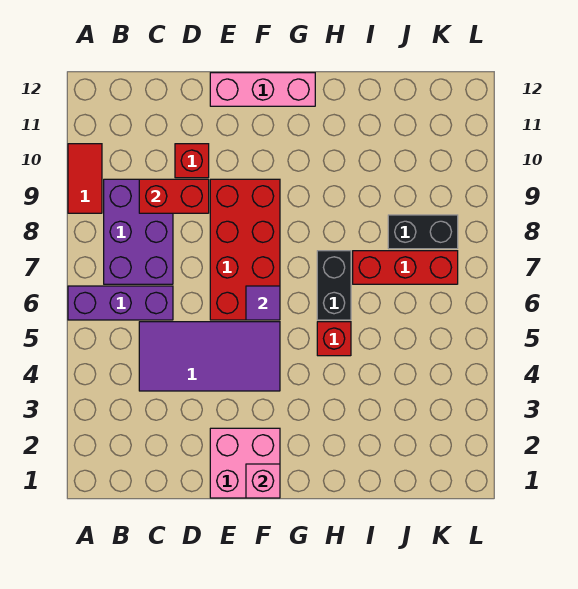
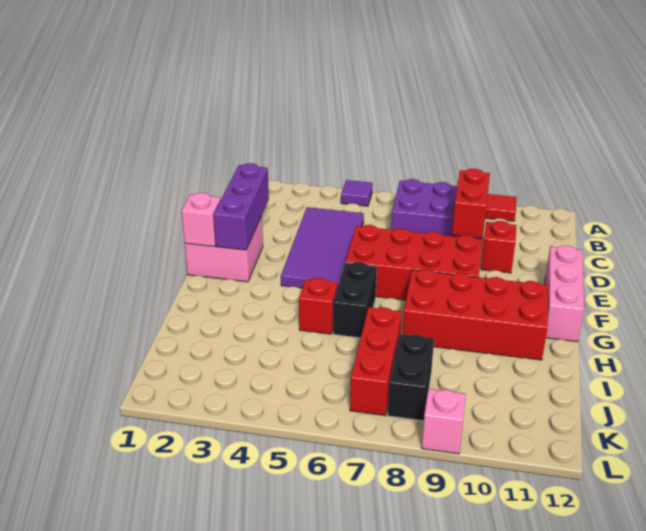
purple 1x3 brick [68,286,173,320] -> purple 1x3 brick moved to [214,163,269,250]
purple 1x1 tile [246,286,280,320] -> purple 1x1 tile moved to [341,180,373,206]
none -> red 2x4 brick [402,269,548,360]
black 1x2 brick [317,251,351,320] -> black 1x2 brick turned to [333,262,377,338]
none -> pink 1x1 brick [422,389,466,454]

